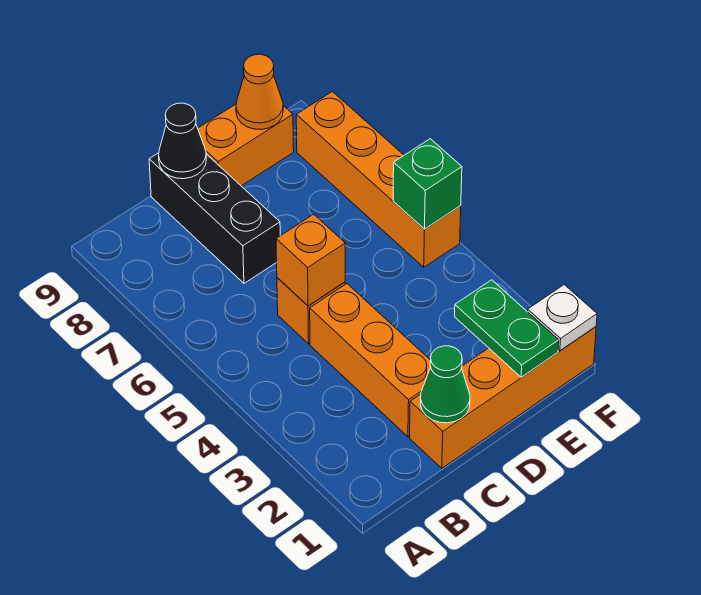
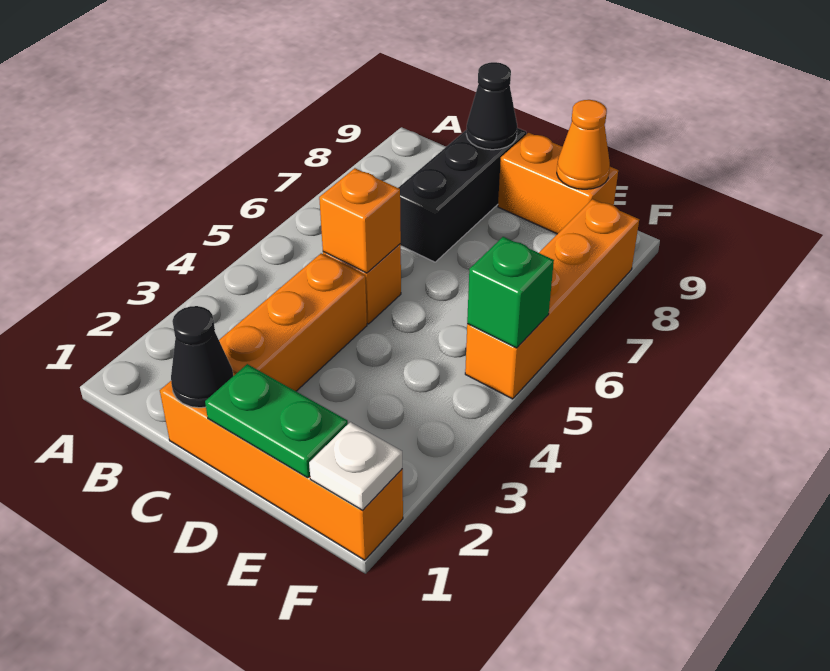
green 1x1 cone [420,346,470,423] -> black 1x1 cone [171,306,233,408]
green 1x2 plate [455,280,559,377] -> green 1x2 plate turned to [205,364,348,478]

